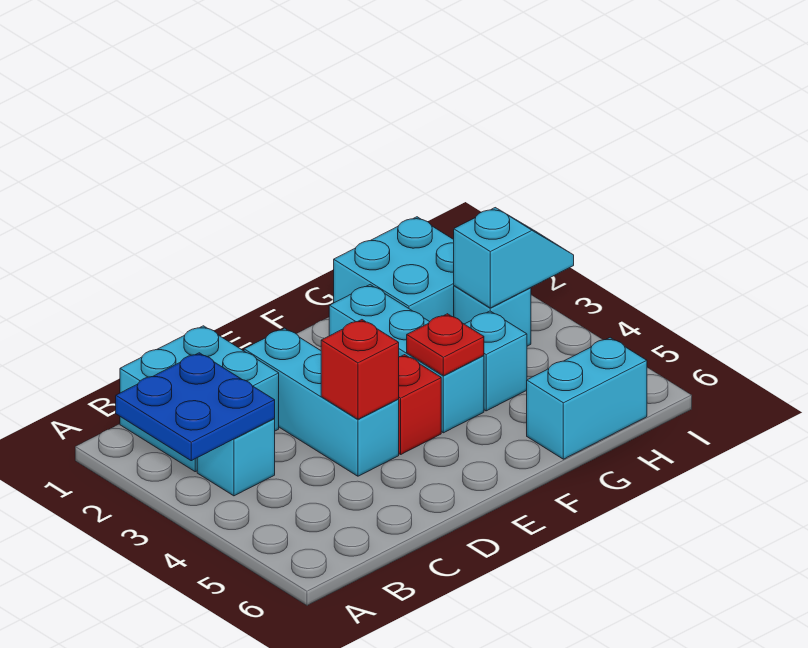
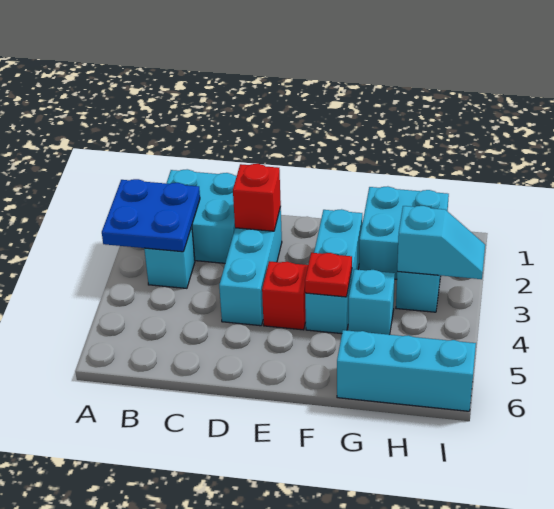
red 1x1 brick [321,320,399,419] -> red 1x1 brick moved to [233,164,281,231]
cyan 1x2 brick [527,338,647,459] -> cyan 1x3 brick [337,330,476,411]

